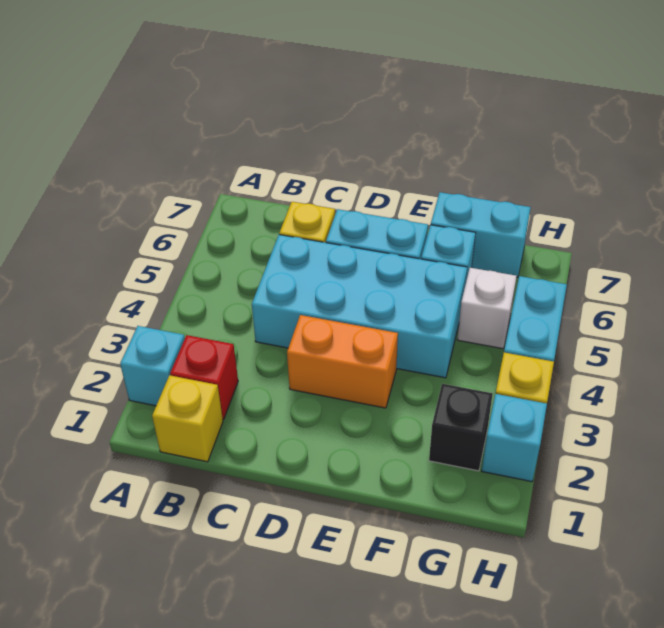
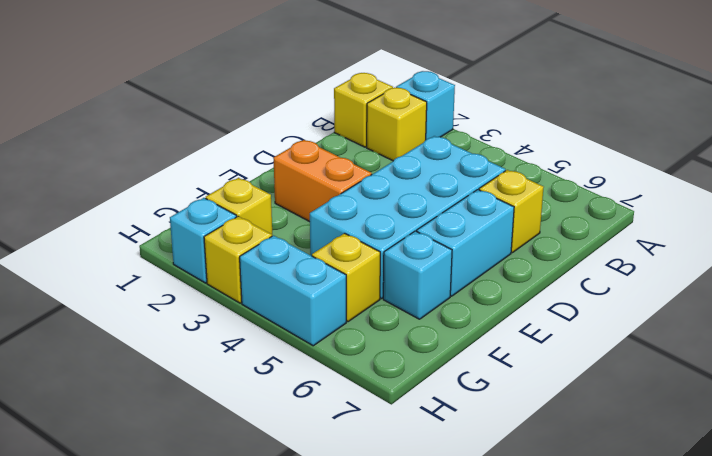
red 1x1 brick [170,335,238,419] -> yellow 1x1 brick [367,88,427,161]
orange 1x2 brick [287,315,398,408] -> orange 1x2 brick turned to [273,140,372,222]
cyan 1x2 brick [431,192,531,277] -> none
black 1x1 brick [429,384,493,471] -> yellow 1x1 brick [206,178,272,234]
white 1x1 brick [457,268,517,349] -> yellow 1x1 brick [312,233,380,322]

